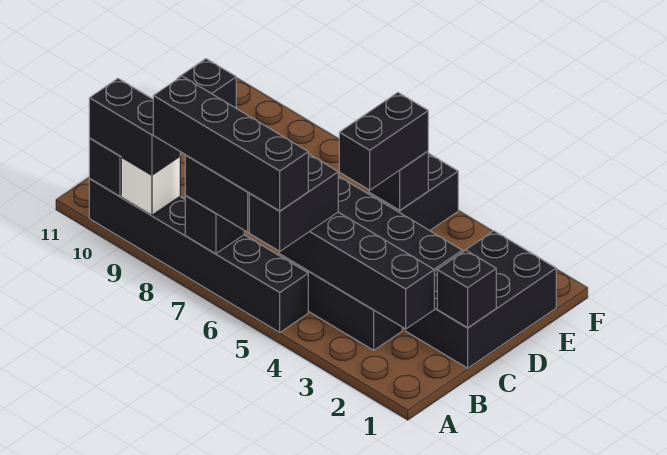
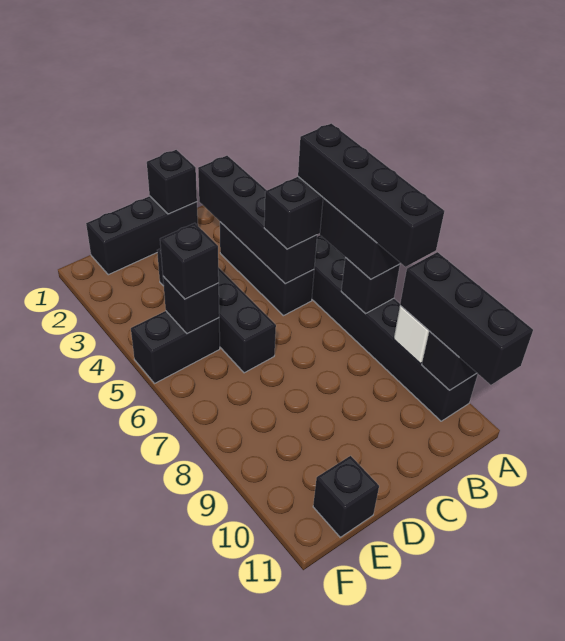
black 1x2 brick [89,79,180,175] -> black 1x3 brick [400,252,533,385]
black 2x3 brick [405,231,556,368] -> black 1x3 brick [86,196,198,275]
black 1x2 brick [339,93,428,190] -> black 1x1 brick [160,223,219,299]

